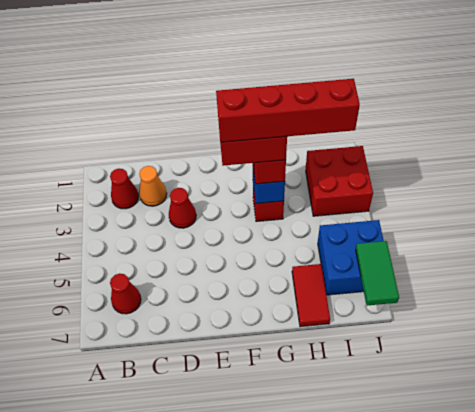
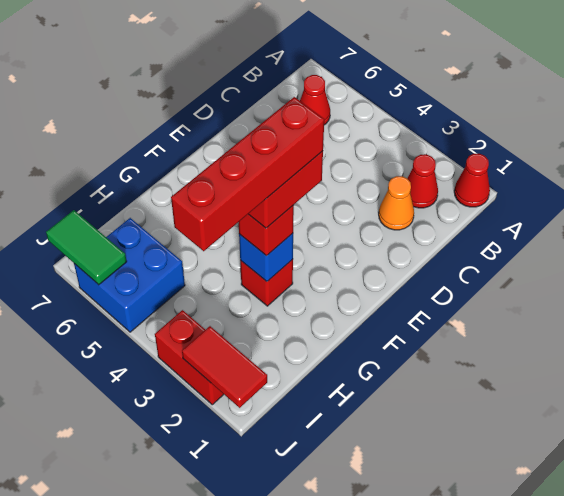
red 1x1 cone [169,188,196,228] -> red 1x1 cone moved to [454,154,490,207]
red 1x2 tile [292,264,330,327] -> red 1x2 tile moved to [182,326,267,408]
red 2x2 brick [306,146,373,216] -> red 1x2 brick [155,310,224,405]

